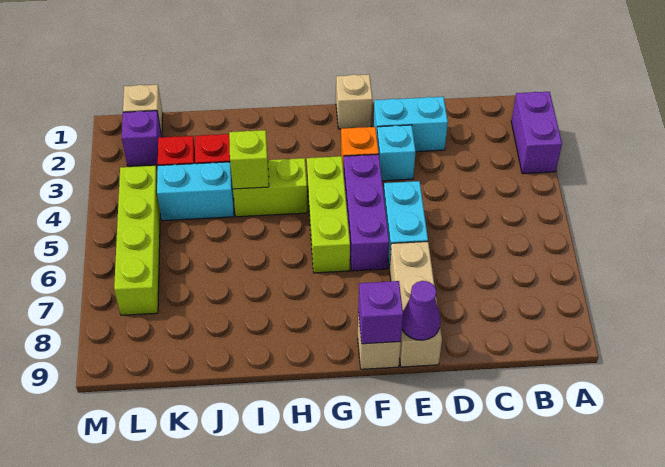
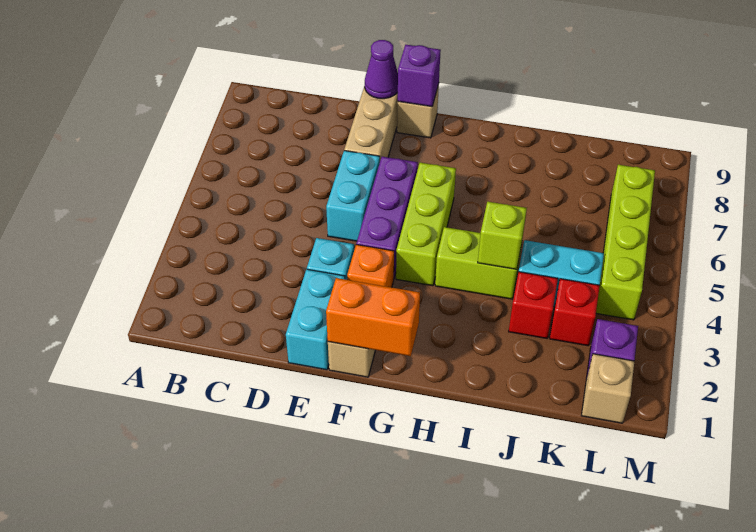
purple 1x2 brick [511,92,562,174] -> none
cyan 1x2 brick [373,97,448,152] -> cyan 1x2 brick turned to [286,269,345,370]
none -> orange 1x2 brick [326,278,420,356]

